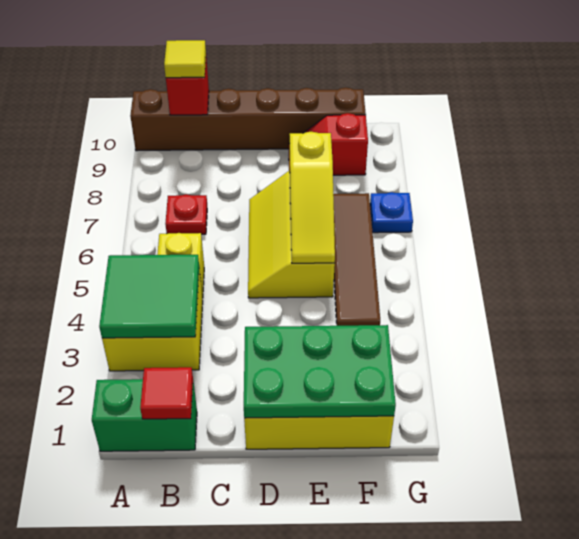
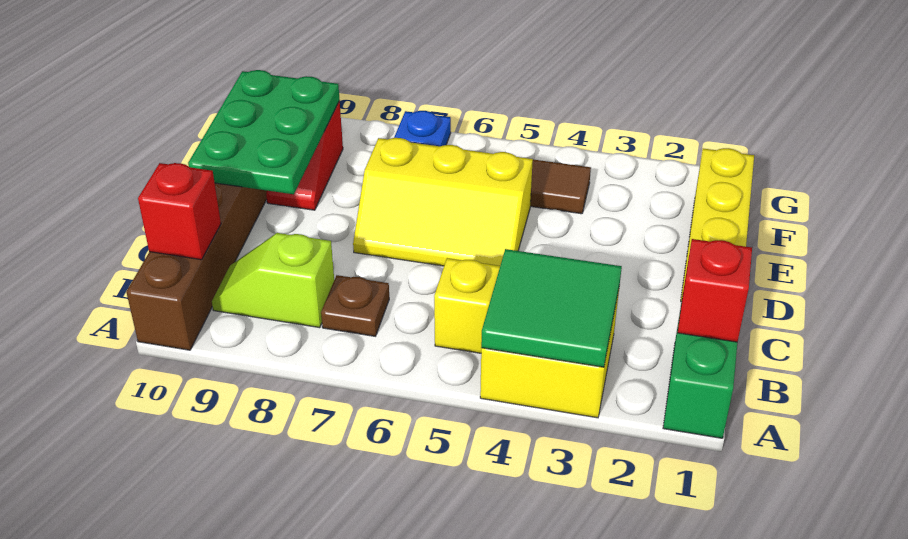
red 1x1 tile [140,367,193,419] -> red 1x1 brick [678,239,752,342]
red 1x1 plate [165,194,207,234] -> brown 1x1 plate [321,275,389,336]
none -> lime 1x2 slope [212,233,334,328]
yellow 1x1 tile [164,40,206,78] -> none
green 2x3 plate [244,325,396,418] -> green 2x3 plate moved to [188,70,340,194]
yellow 1x3 slope [290,132,335,263] -> none

